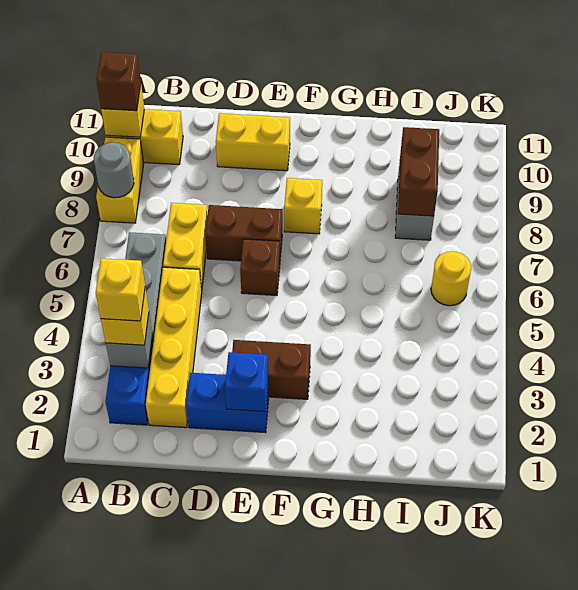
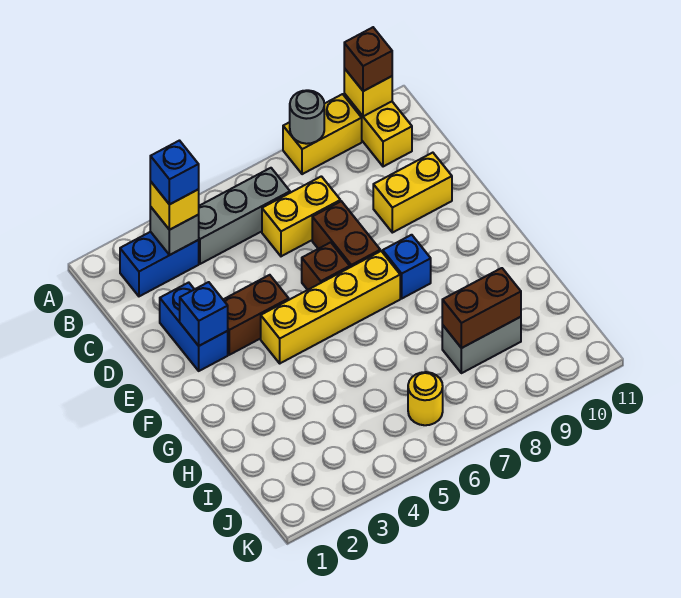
yellow 1x1 brick [96,258,145,321] -> blue 1x1 brick [150,141,199,205]
yellow 1x4 brick [146,267,202,428] -> yellow 1x4 brick moved to [261,251,400,363]
yellow 1x2 brick [216,113,290,171] -> yellow 1x2 brick turned to [373,153,452,233]
brown 1x2 brick [232,340,311,399] -> brown 1x2 brick turned to [223,275,289,355]
yellow 1x1 brick [284,178,322,234] -> blue 1x1 brick [383,235,431,298]

